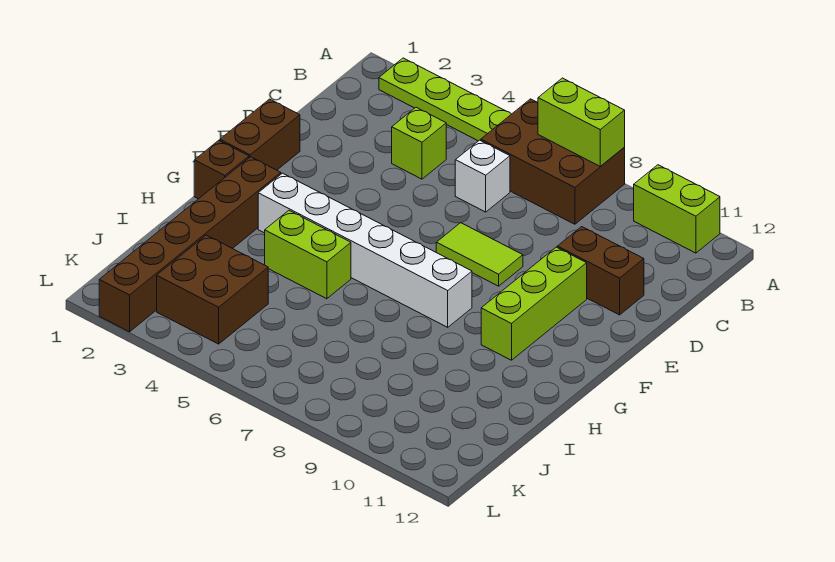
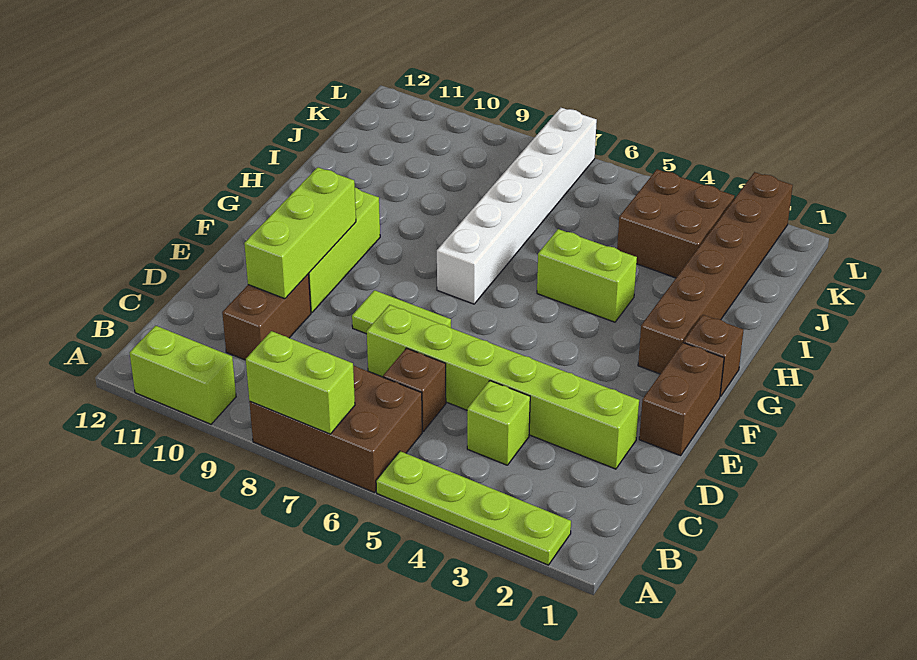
white 1x1 brick [455,140,510,212] -> brown 1x1 brick [383,348,446,431]
none -> lime 1x6 brick [367,305,639,469]
brown 1x2 brick [557,227,644,315] -> brown 1x2 brick turned to [222,274,311,360]
none -> lime 1x3 brick [244,167,356,299]
white 1x6 brick [258,173,472,327] -> white 1x6 brick turned to [437,108,597,304]

